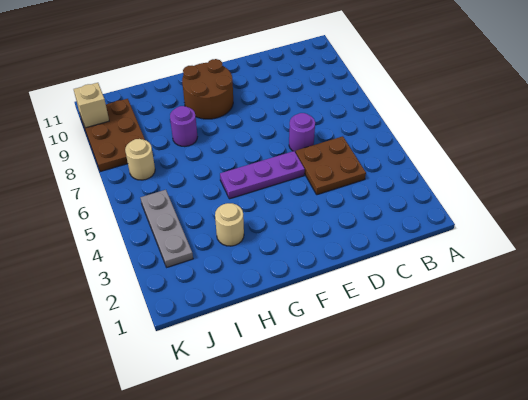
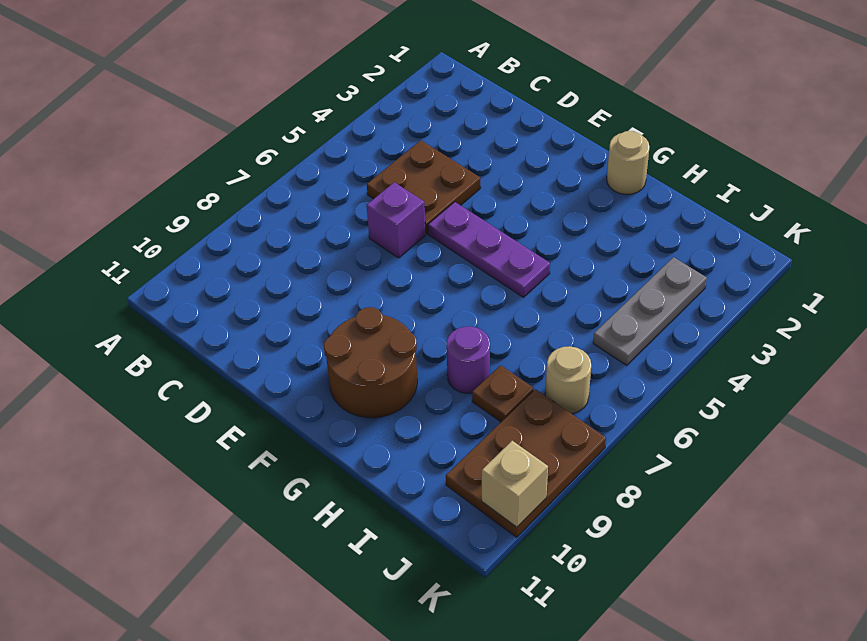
purple 1x1 round brick [289,113,315,152] -> purple 1x1 brick [367,182,426,258]
tan 1x1 round brick [215,203,244,246] -> tan 1x1 round brick moved to [607,131,650,195]
none -> brown 1x1 plate [472,365,534,422]

